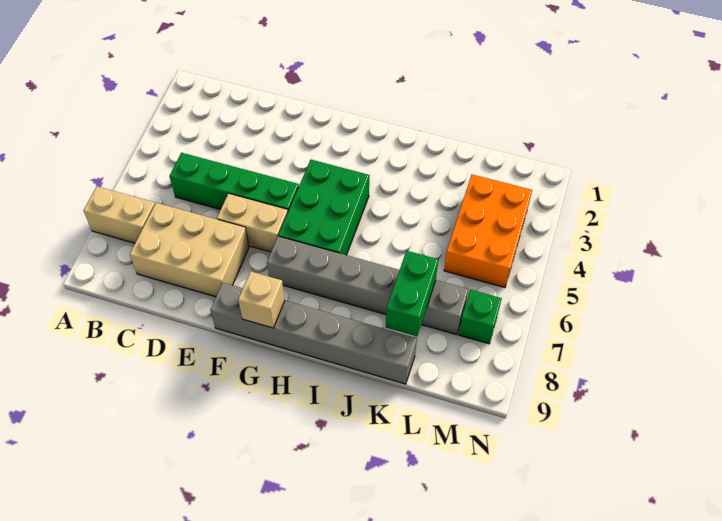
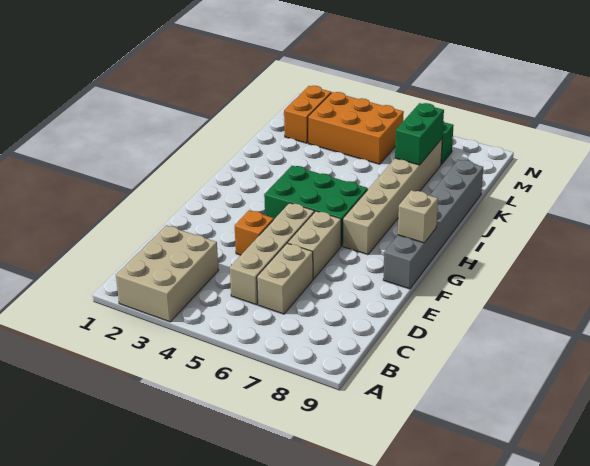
tan 1x2 brick [84,186,155,243] -> tan 1x2 brick moved to [257,243,313,314]
green 1x4 brick [169,153,299,211] -> tan 1x4 brick [230,203,314,305]
tan 2x3 brick [130,203,249,297] -> tan 2x3 brick moved to [116,225,219,322]
none -> orange 1x1 brick [235,210,274,255]
grey 1x6 brick [267,236,469,335] -> tan 1x6 brick [343,139,442,255]
green 1x2 brick [386,251,438,336] -> green 1x2 brick turned to [395,103,444,165]
none -> orange 1x2 brick [284,86,331,143]

